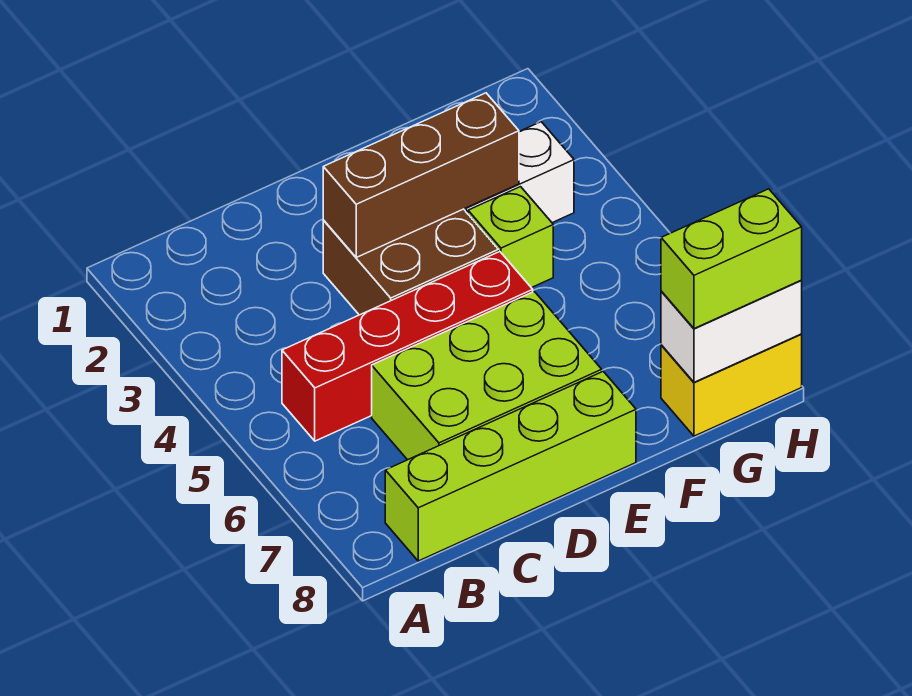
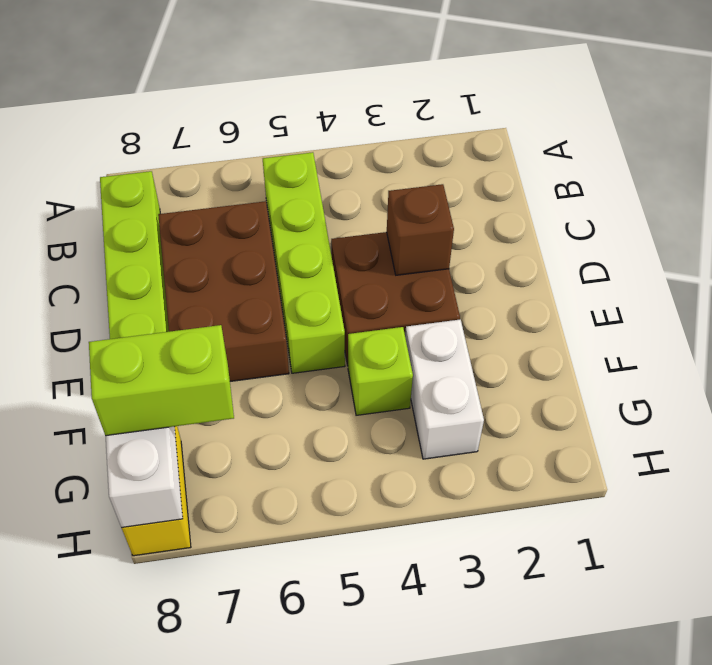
red 1x4 brick [282,252,533,441] -> lime 1x4 brick [263,152,345,373]
lime 2x3 brick [372,291,602,460] -> brown 2x3 brick [158,201,289,381]
brown 1x3 brick [323,93,519,257] -> brown 1x1 brick [387,184,454,275]
lime 1x2 brick [661,189,802,329] -> lime 1x2 brick turned to [89,325,234,436]

